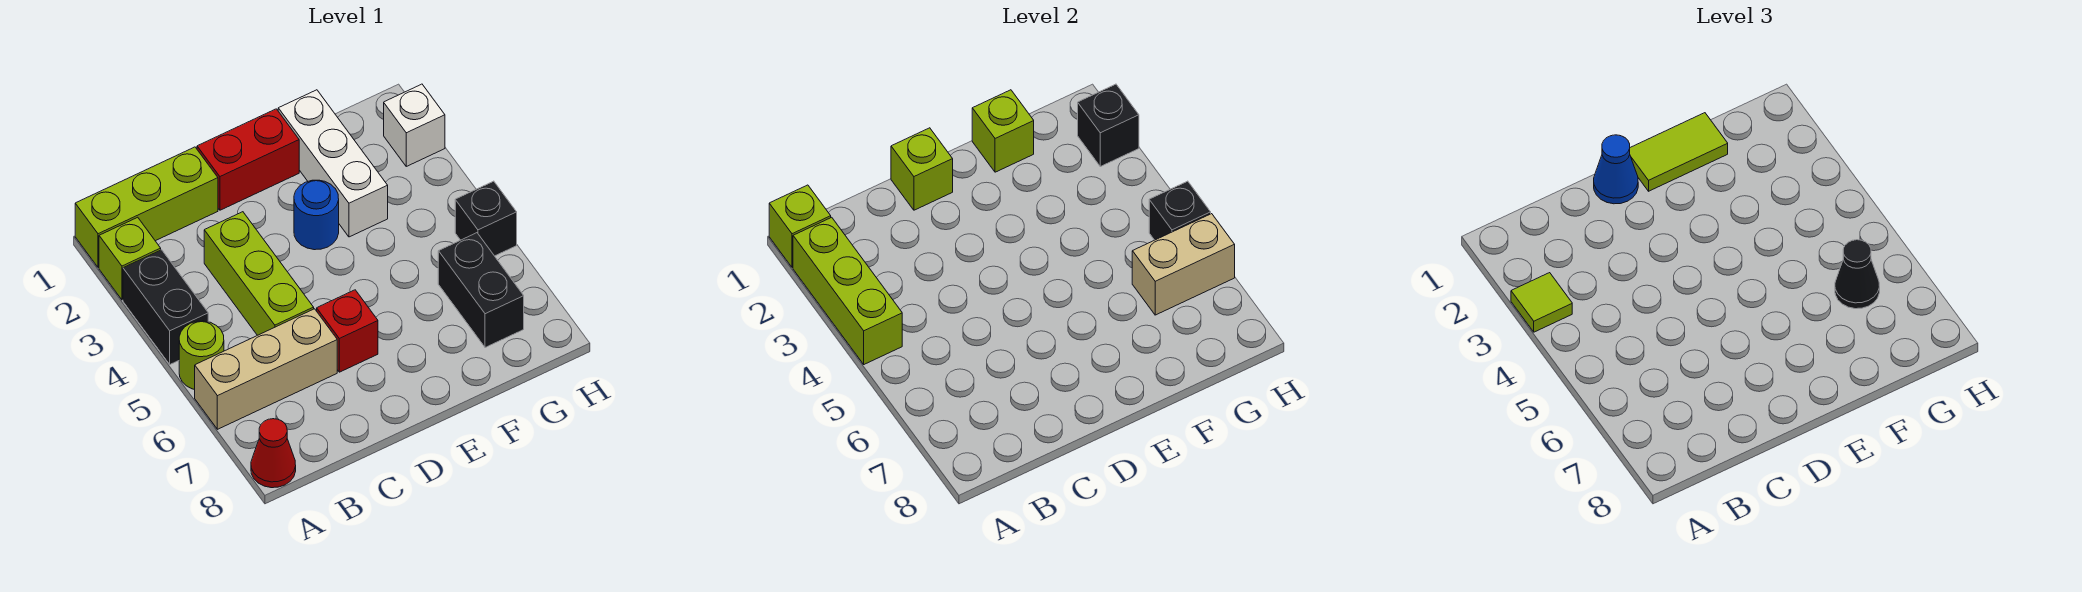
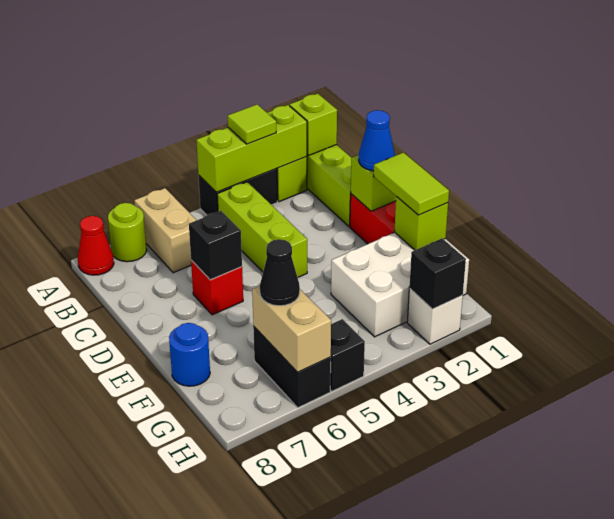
lime 1x1 round brick [179,321,224,389] -> lime 1x1 round brick moved to [108,203,147,262]
tan 1x3 brick [195,309,337,429] -> tan 1x2 brick [134,188,196,273]
lime 1x3 brick [204,212,314,335] -> lime 1x3 brick turned to [217,182,307,277]
blue 1x1 round brick [294,180,339,250] -> blue 1x1 round brick moved to [169,323,210,386]
white 1x3 brick [278,90,388,237] -> white 2x3 brick [331,232,469,337]
black 1x2 brick [438,233,524,347] -> black 1x2 brick turned to [253,326,331,408]
black 1x1 brick [1149,181,1211,240] -> black 1x1 brick moved to [189,211,242,280]

